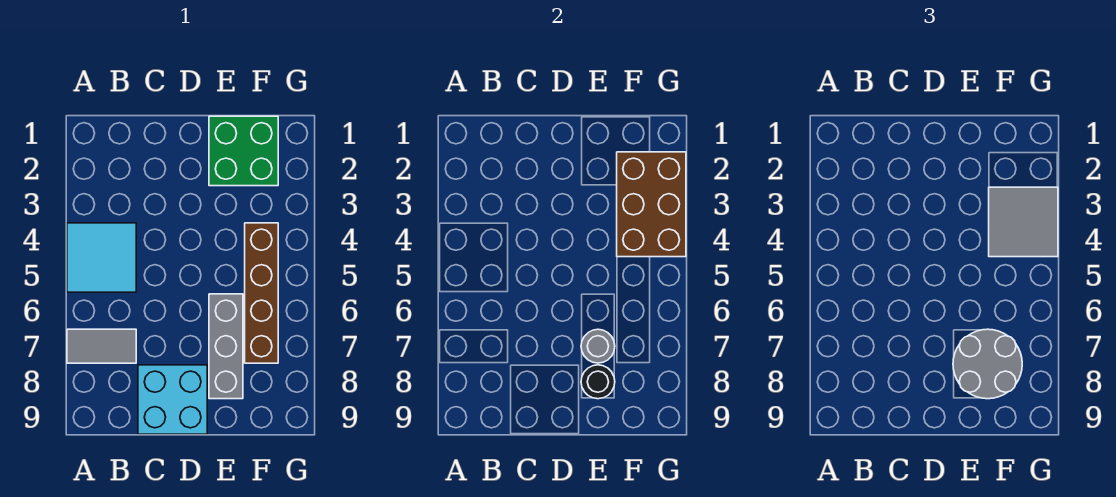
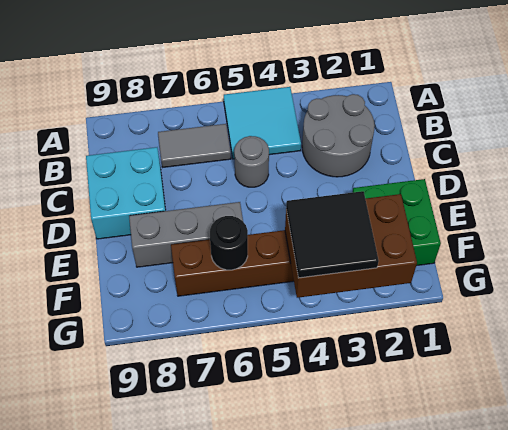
grey 1x2 tile [67,329,136,363] -> grey 1x2 tile turned to [158,124,231,167]
grey 1x1 round brick [581,329,615,363] -> grey 1x1 round brick moved to [234,136,269,187]
grey 2x2 round brick [953,329,1022,399] -> grey 2x2 round brick moved to [302,94,375,177]
black 1x1 round brick [581,365,615,399] -> black 1x1 round brick moved to [210,216,248,270]
grey 2x2 tile [989,187,1058,257] -> black 2x2 tile [286,191,379,278]

